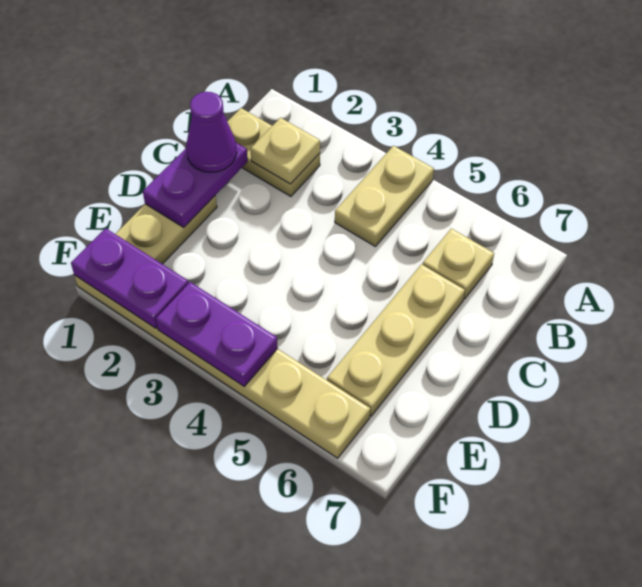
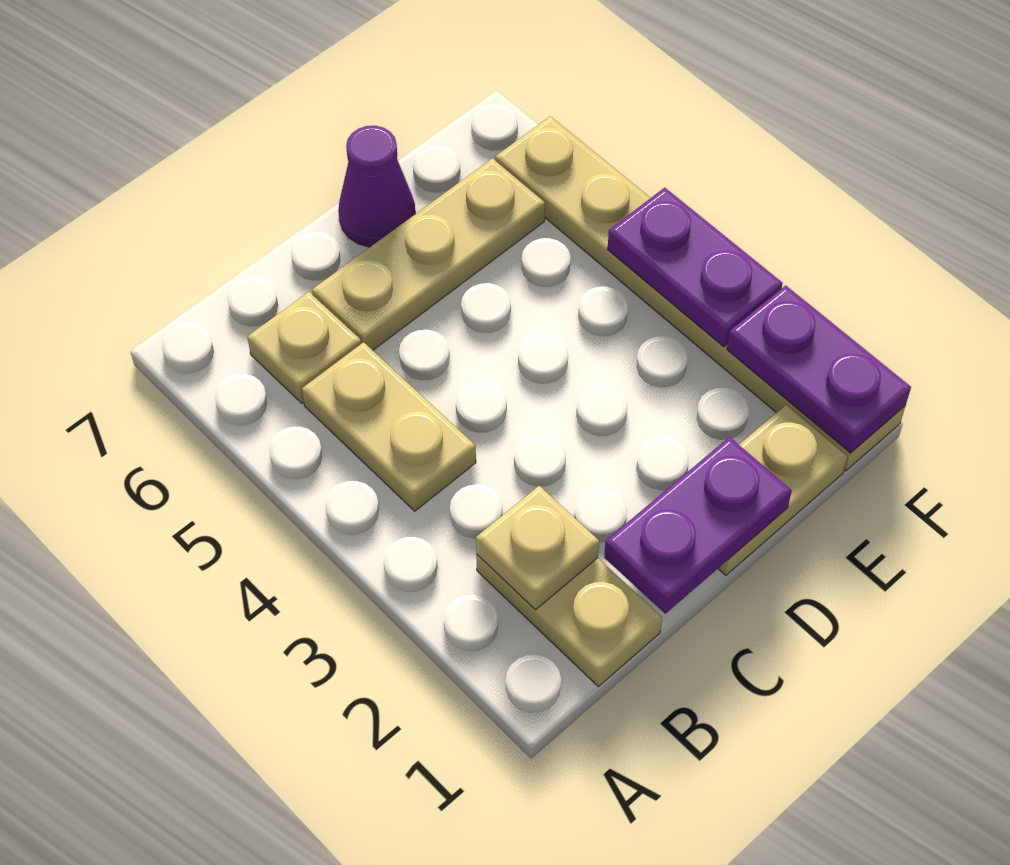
tan 1x2 plate [335,146,434,247] -> tan 1x2 plate turned to [302,342,476,511]
purple 1x1 cone [186,92,237,172] -> purple 1x1 cone moved to [338,126,415,247]

